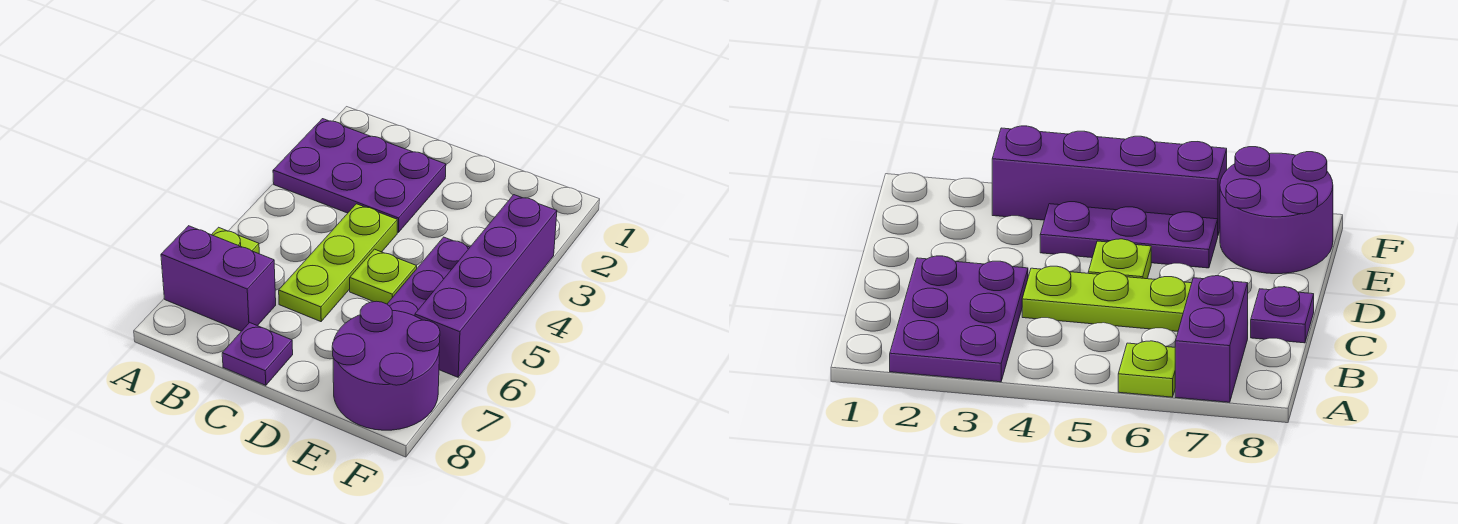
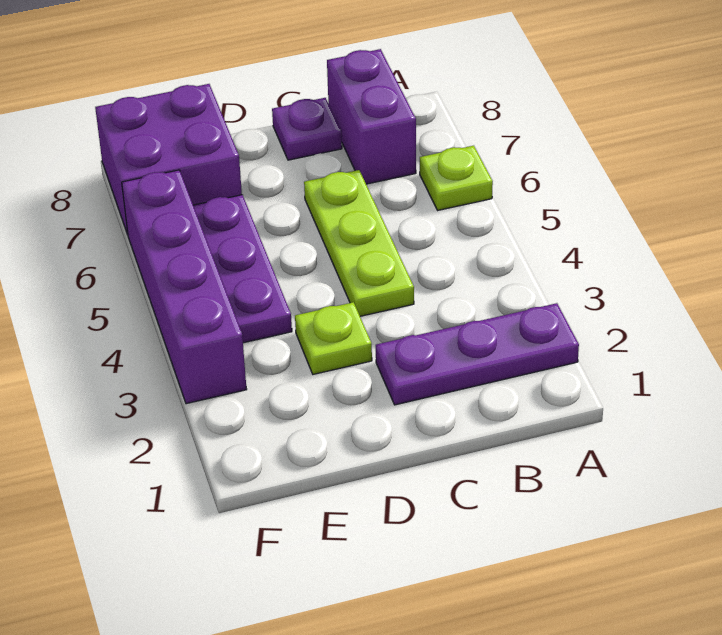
purple 2x3 plate [273,119,446,232] -> purple 1x3 plate [376,303,579,405]
purple 1x2 brick [161,226,276,331] -> purple 1x2 brick turned to [327,49,416,184]
lime 1x1 plate [350,249,417,304] -> lime 1x1 plate moved to [295,302,372,374]
purple 2x2 round brick [332,301,440,430] -> purple 2x2 brick [95,84,242,235]

